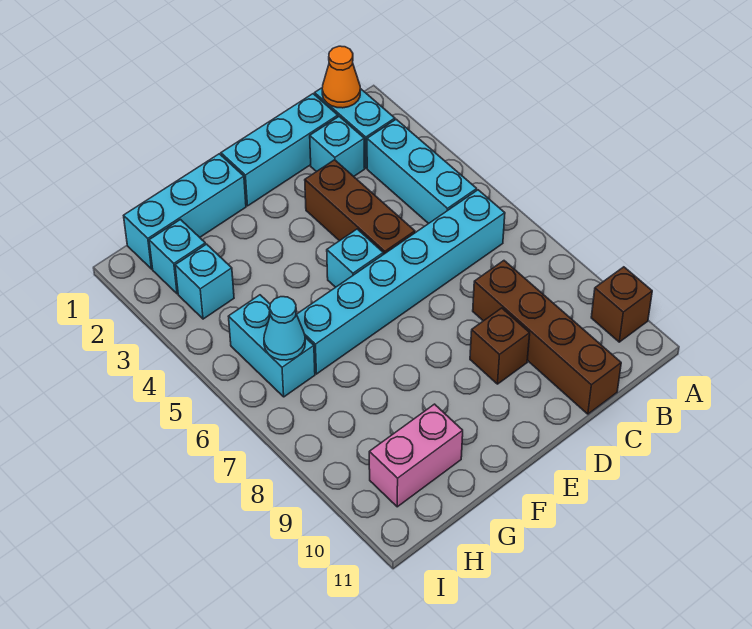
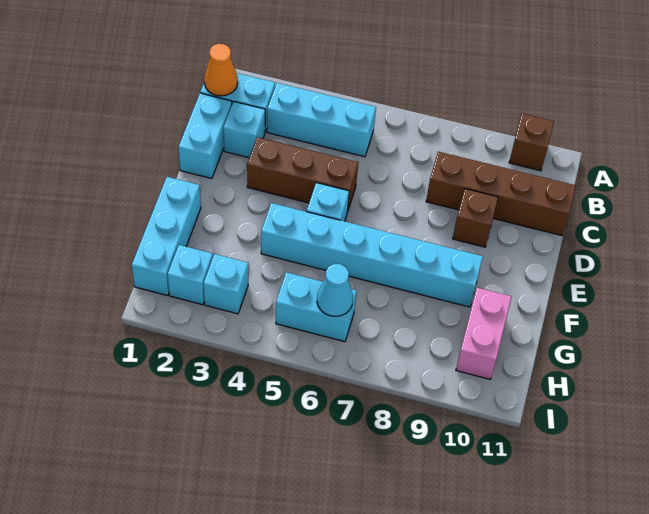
cyan 1x6 brick [297,190,505,374] -> cyan 1x6 brick turned to [261,203,483,307]
cyan 1x3 brick [221,94,338,206] -> cyan 1x2 brick [178,93,232,179]

